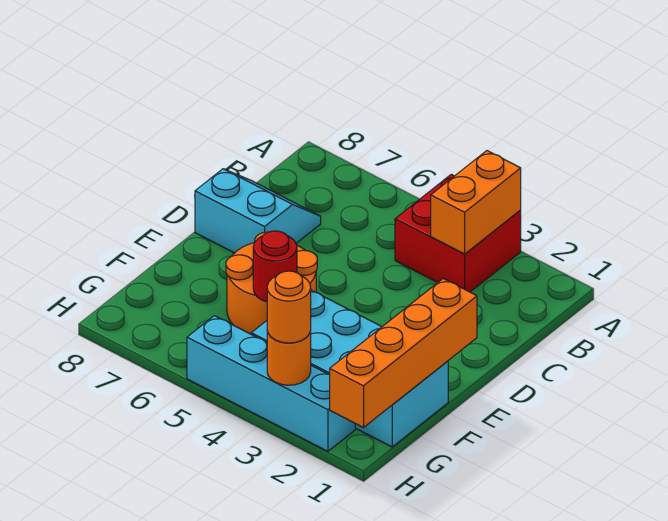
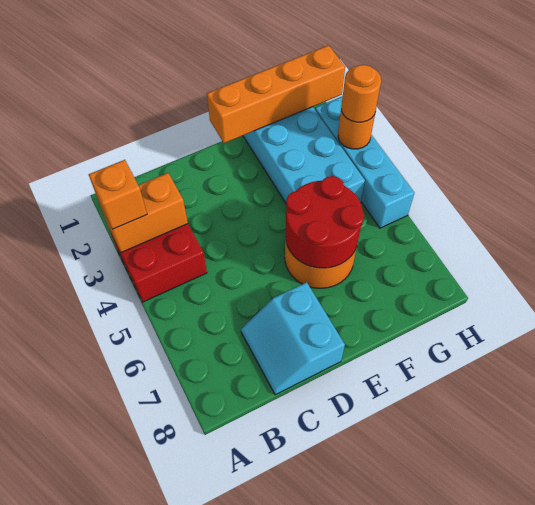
none -> orange 1x1 brick [89,160,147,229]
red 1x1 round brick [253,231,297,302] -> red 2x2 round brick [285,176,364,268]

